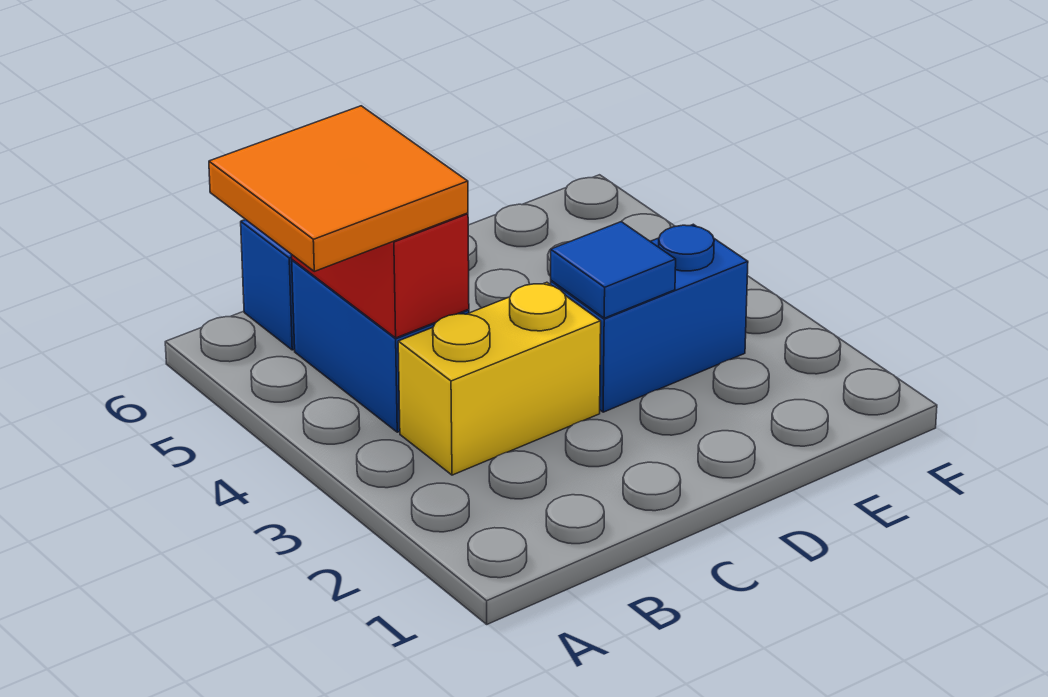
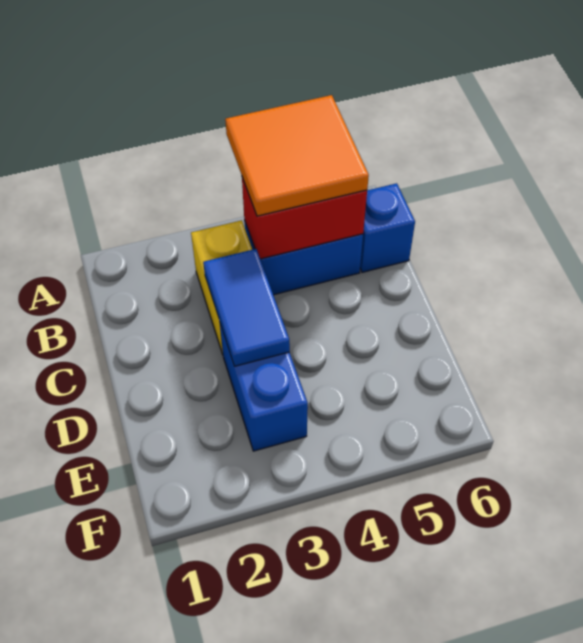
blue 1x1 tile [551,222,676,318] -> blue 1x2 tile [203,249,290,366]

